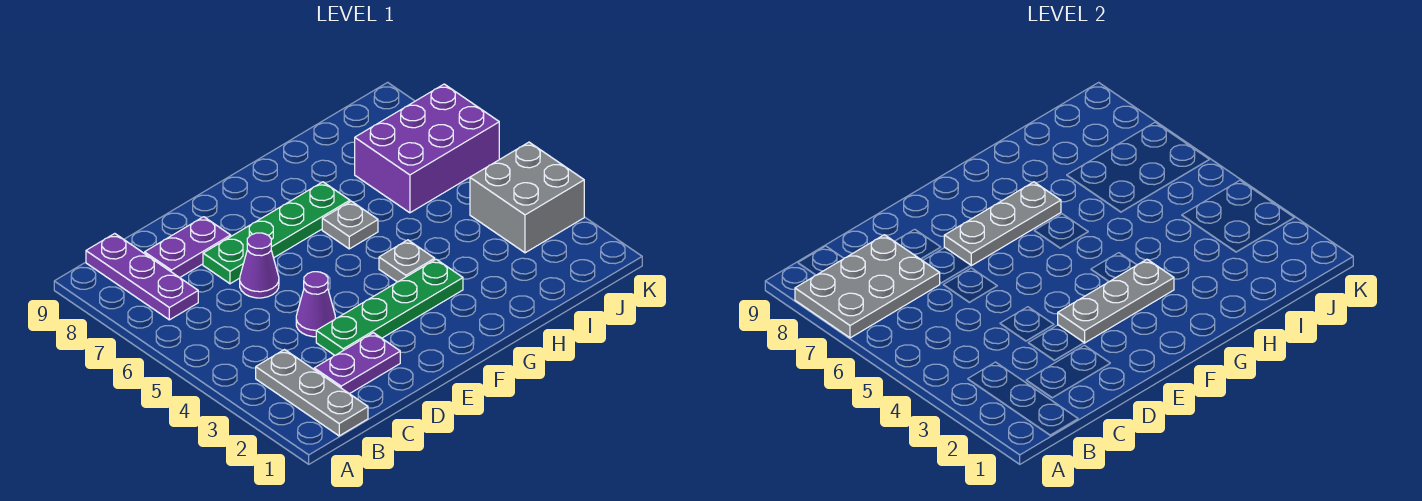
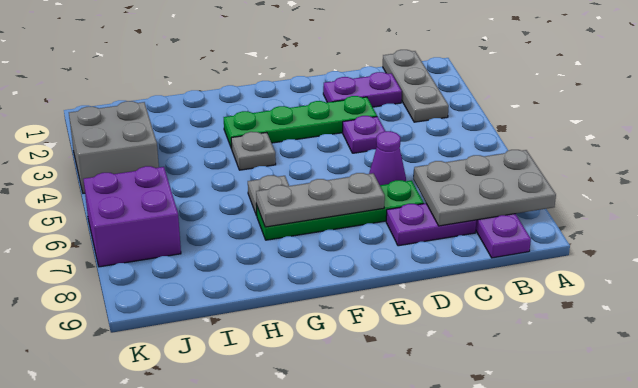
purple 1x1 cone [296,272,335,337] -> purple 1x1 plate [343,116,385,153]
grey 1x3 plate [1058,259,1174,343] -> none
purple 2x3 brick [355,84,499,213] -> purple 2x2 brick [83,166,181,267]

